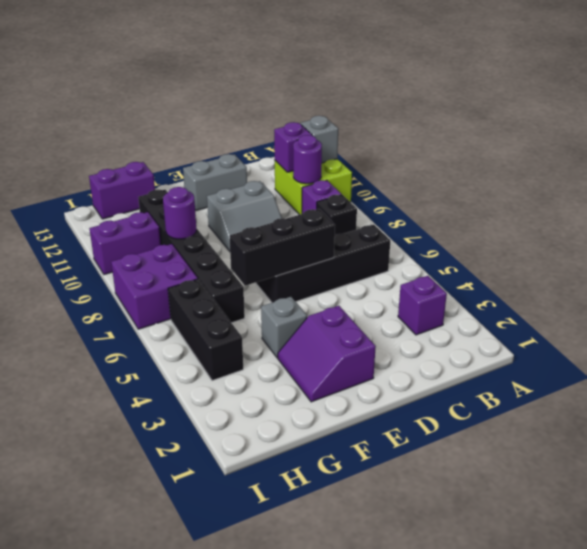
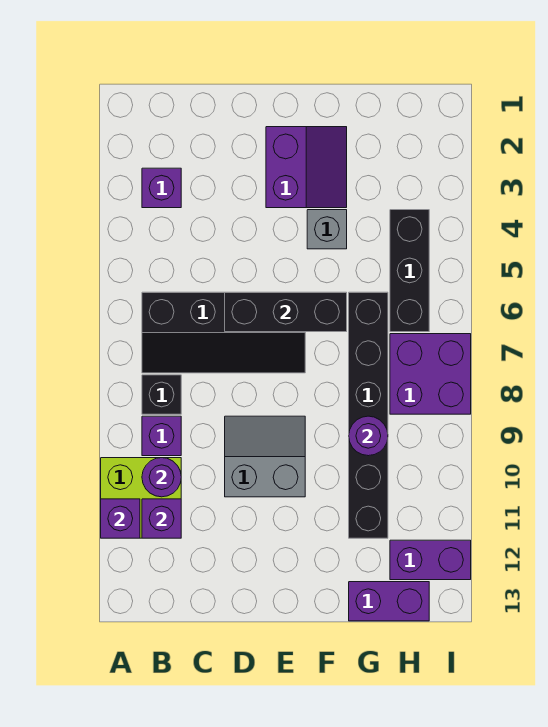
grey 1x1 brick [300,116,338,163] -> purple 1x1 brick [101,499,140,538]
grey 1x2 brick [183,154,247,211] -> none
purple 1x2 brick [89,212,161,275] -> purple 1x2 brick moved to [390,540,471,580]

